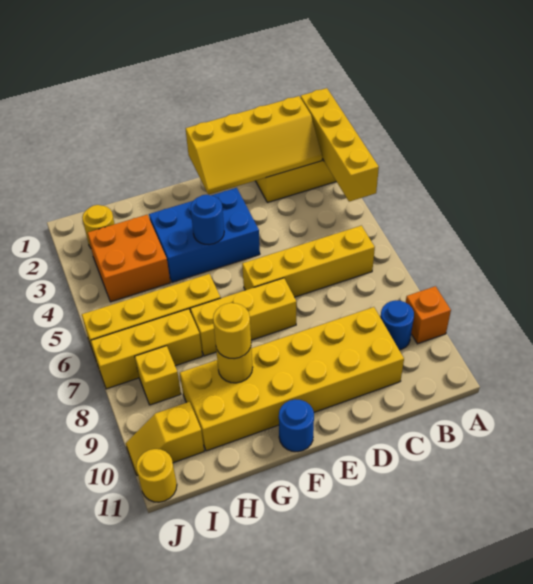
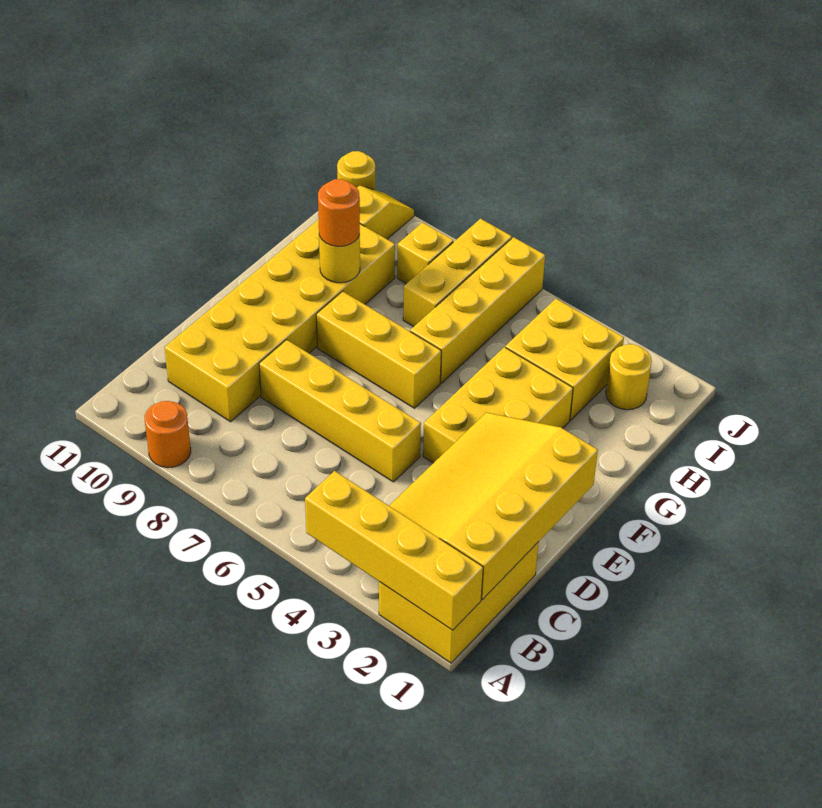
orange 1x1 brick [406,286,451,344] -> orange 1x1 round brick [145,401,191,468]
yellow 2x4 slope [185,96,322,195] -> yellow 3x4 slope [389,413,598,599]
yellow 1x4 brick [242,226,375,297] -> yellow 1x4 brick turned to [259,340,421,482]
blue 1x1 round brick [380,300,414,350] -> none
blue 2x3 brick [149,188,260,282] -> yellow 2x3 brick [423,347,573,463]
yellow 1x3 brick [190,278,296,356] -> yellow 1x3 brick turned to [316,291,441,408]
blue 1x1 round brick [190,195,224,245] -> none
blue 1x1 round brick [279,399,314,452] -> none
yellow 1x1 round brick [213,303,251,359] -> orange 1x1 round brick [318,179,360,247]
orange 2x2 brick [88,215,170,302] -> yellow 2x2 brick [505,299,624,420]

